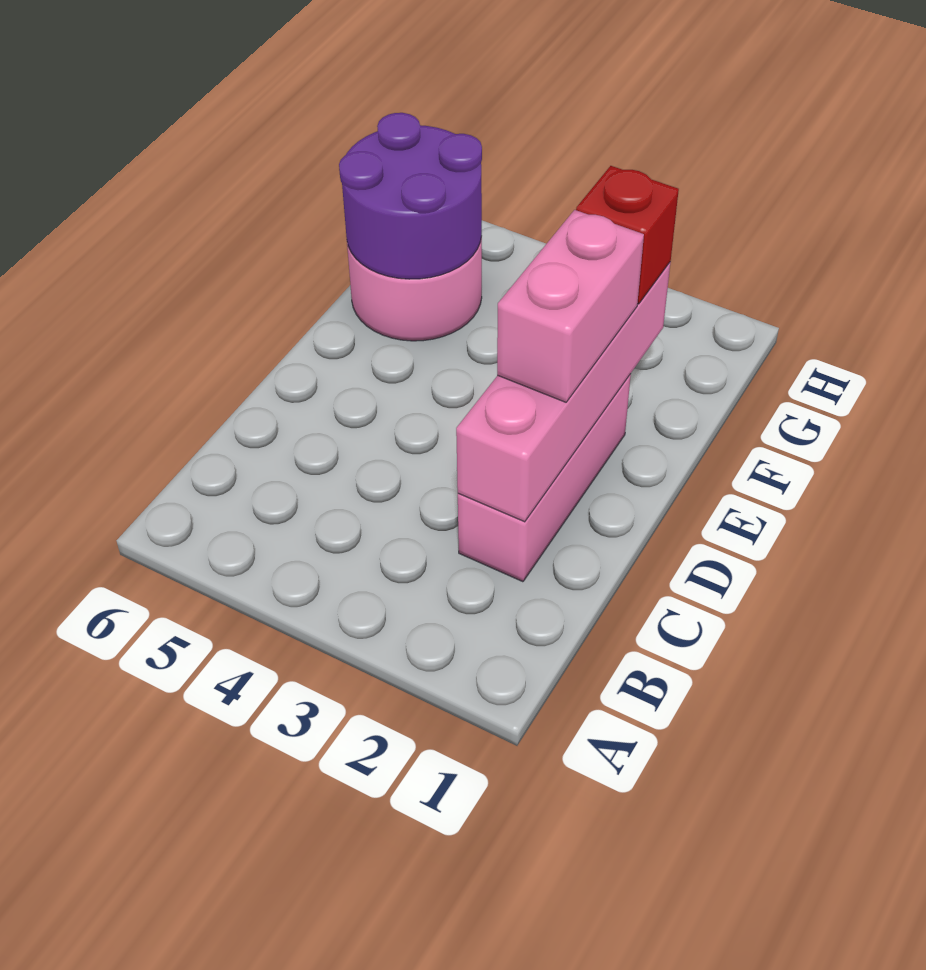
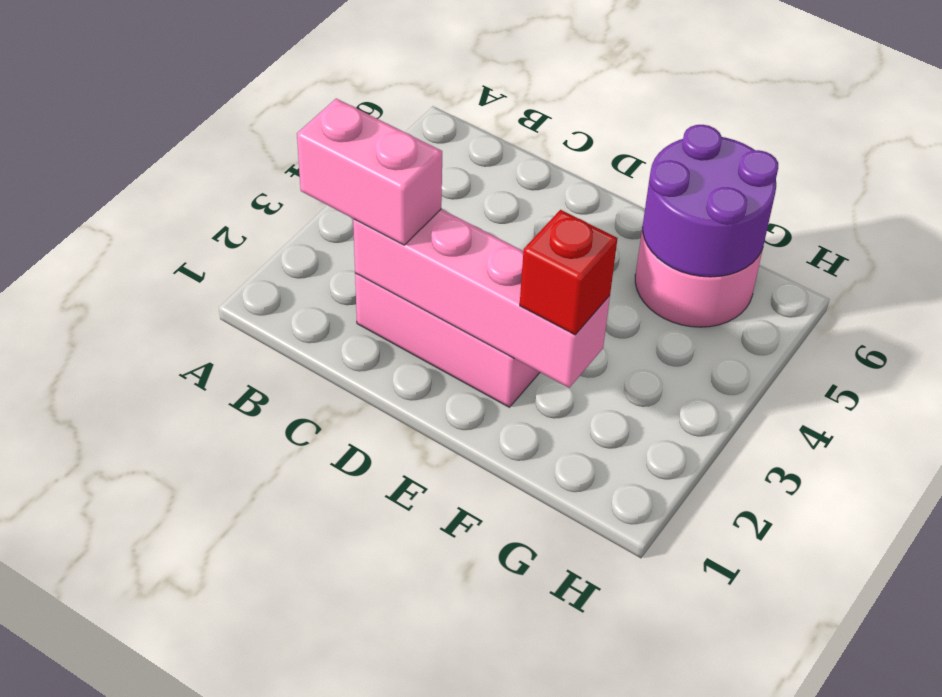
pink 1x2 brick [497,210,644,402] -> pink 1x2 brick moved to [297,99,442,245]

